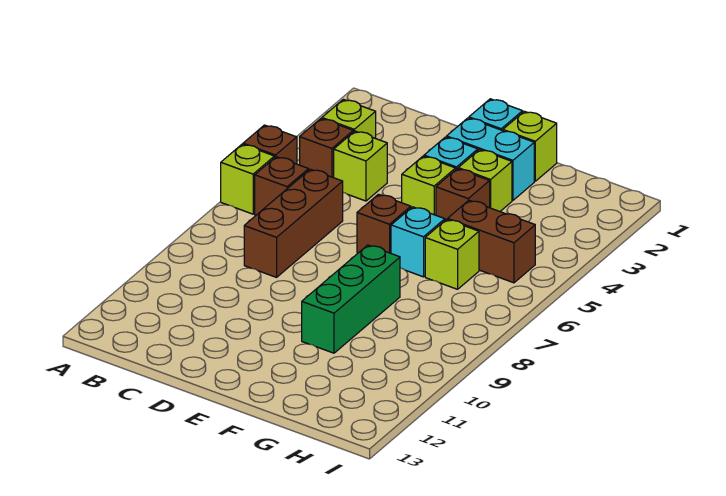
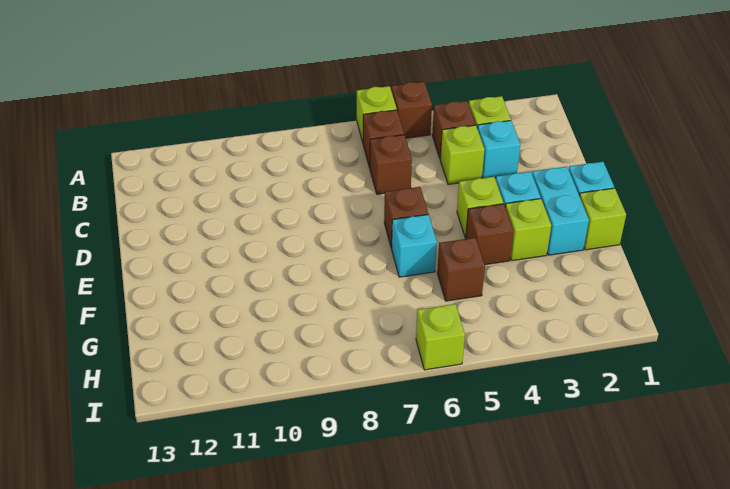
none -> cyan 1x1 brick [477,121,520,178]
brown 1x3 brick [244,169,343,277] -> brown 1x1 brick [370,135,412,194]
green 1x3 brick [302,245,400,353] -> none
brown 1x2 brick [448,200,535,283] -> brown 1x1 brick [437,238,485,301]
lime 1x1 brick [425,219,479,289] -> lime 1x1 brick moved to [416,304,465,370]

